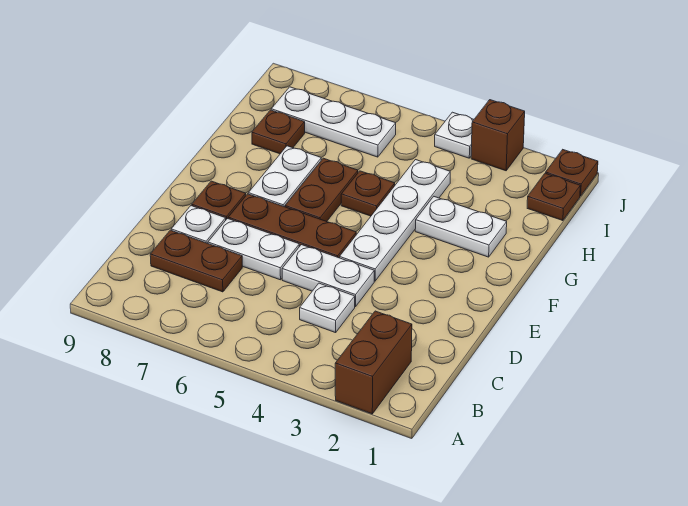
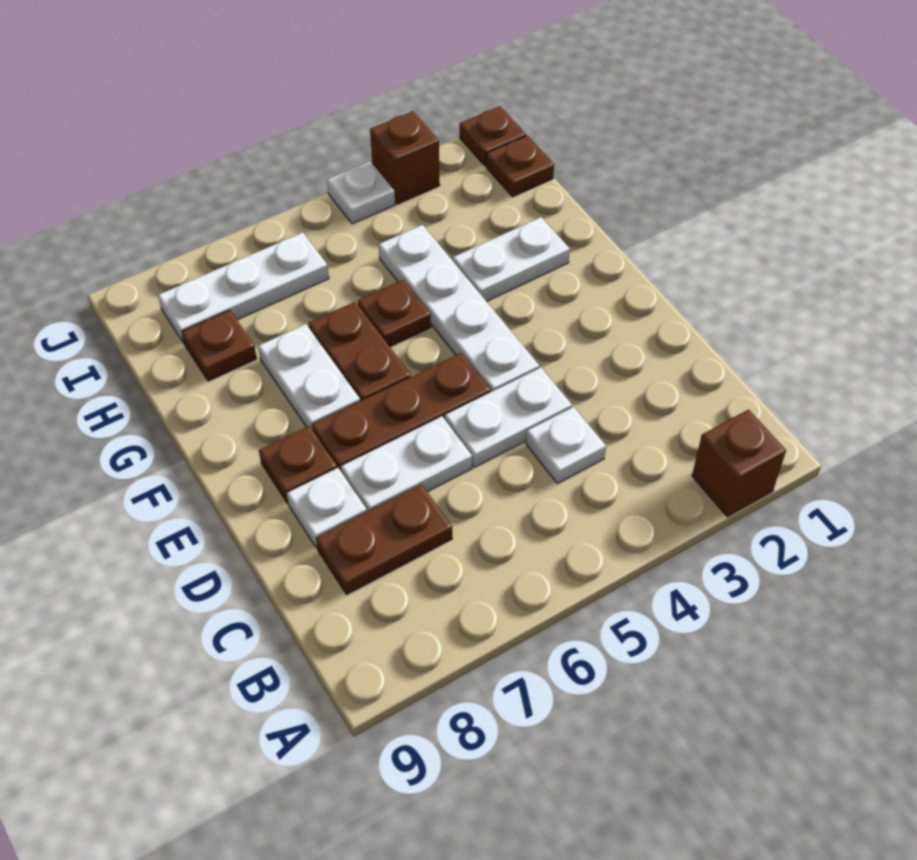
brown 1x2 brick [335,311,412,414] -> brown 1x1 brick [692,410,786,517]

